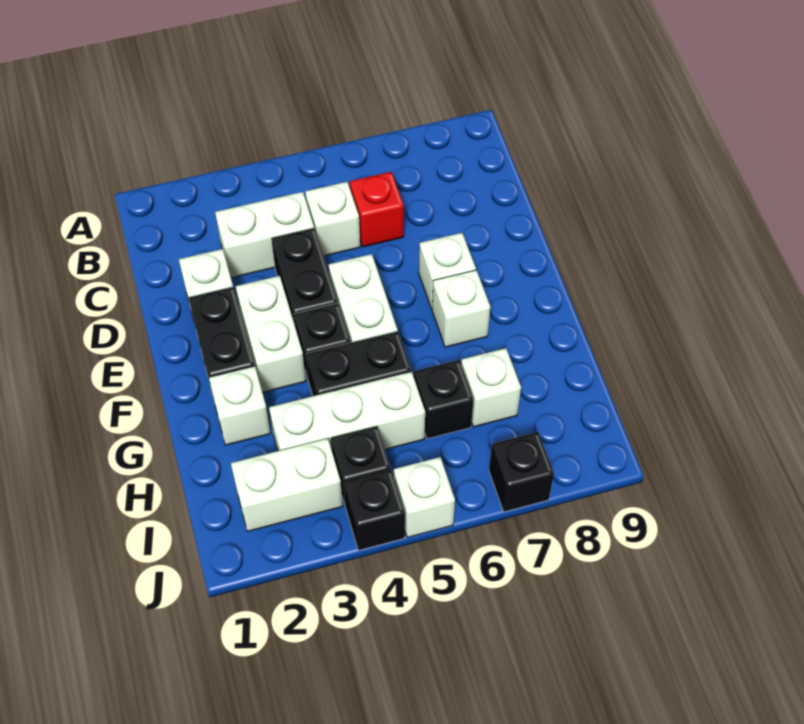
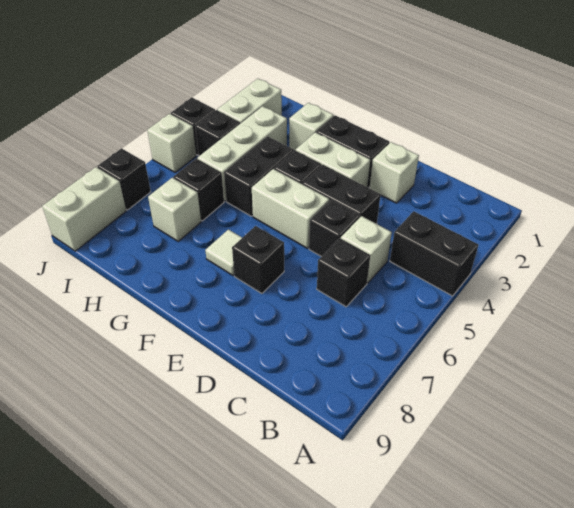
none -> black 1x2 brick [390,211,478,296]
white 1x2 brick [215,192,314,278] -> white 1x2 brick moved to [42,167,126,251]
red 1x1 brick [350,172,404,247] -> black 1x1 brick [317,238,370,307]
none -> black 1x1 brick [309,200,360,257]
white 1x1 brick [419,233,476,309] -> black 1x1 brick [232,226,284,293]
white 1x1 brick [432,270,491,347] -> white 1x1 tile [205,230,242,275]

